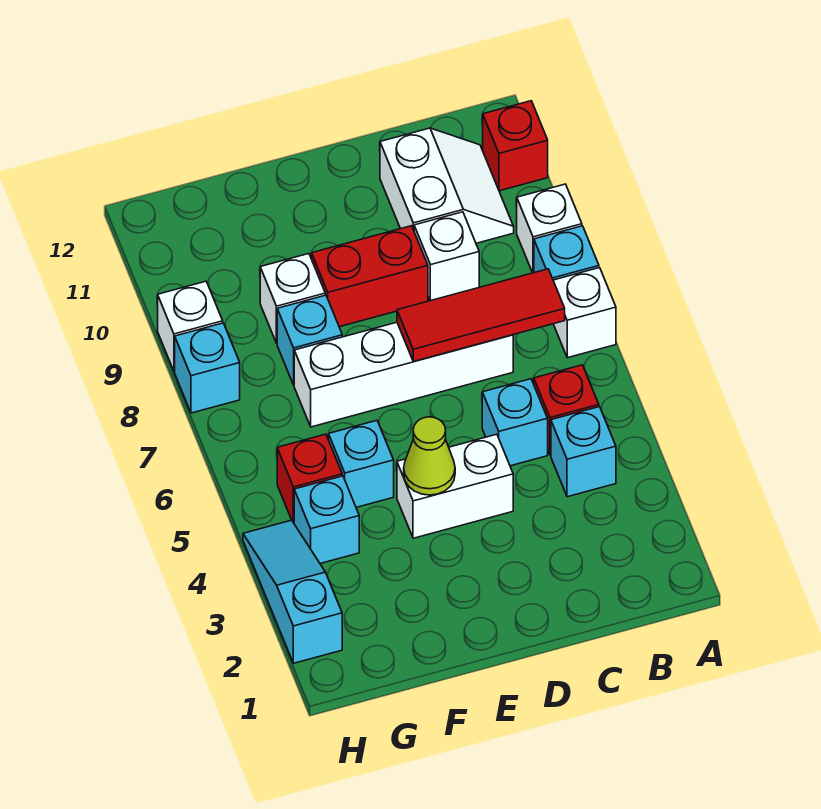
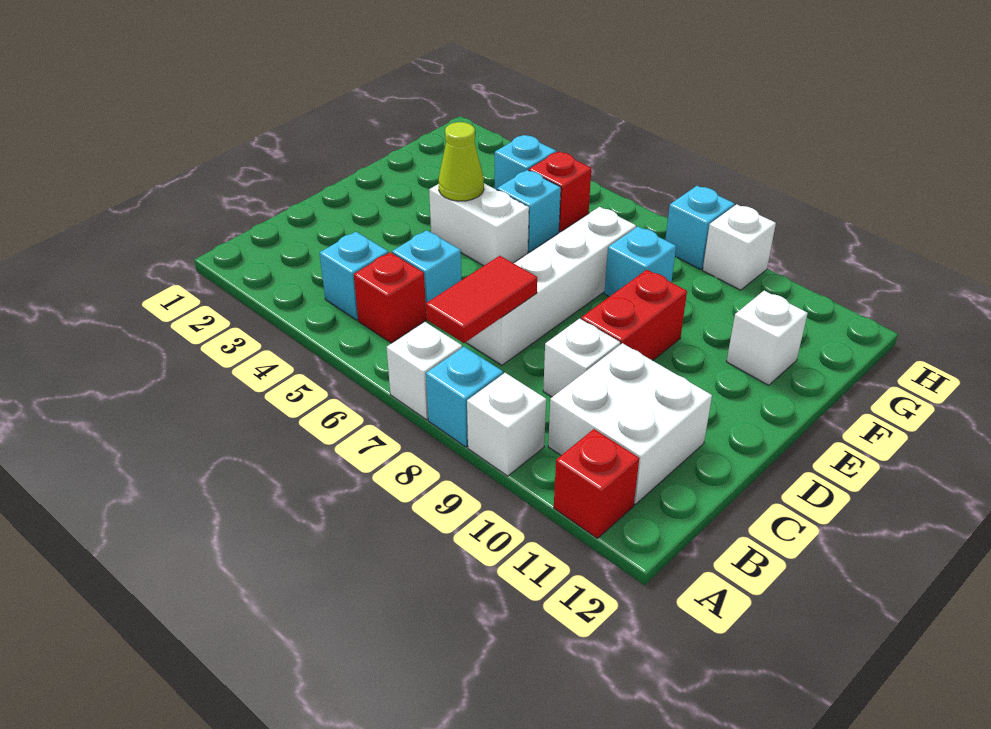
red 1x3 tile [397,269,565,361] -> red 1x2 tile [426,256,537,343]
white 2x2 slope [380,128,514,243] -> white 2x2 brick [548,343,712,504]
white 1x2 brick [397,434,513,538] -> white 1x2 brick turned to [429,183,529,266]
white 1x1 brick [260,254,325,343] -> white 1x1 brick moved to [727,291,808,385]
cyan 1x3 slope [243,520,342,663] -> none

